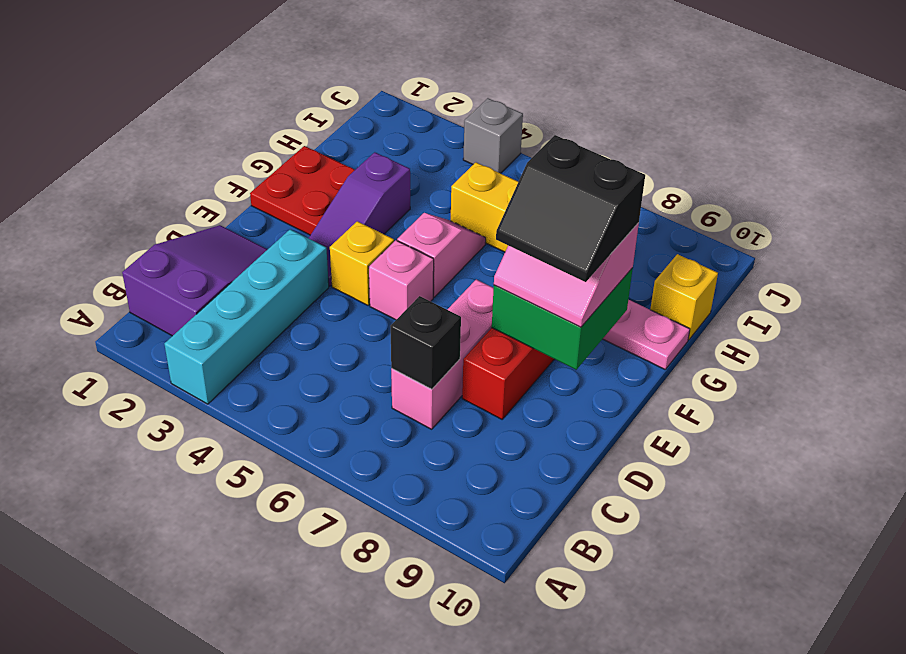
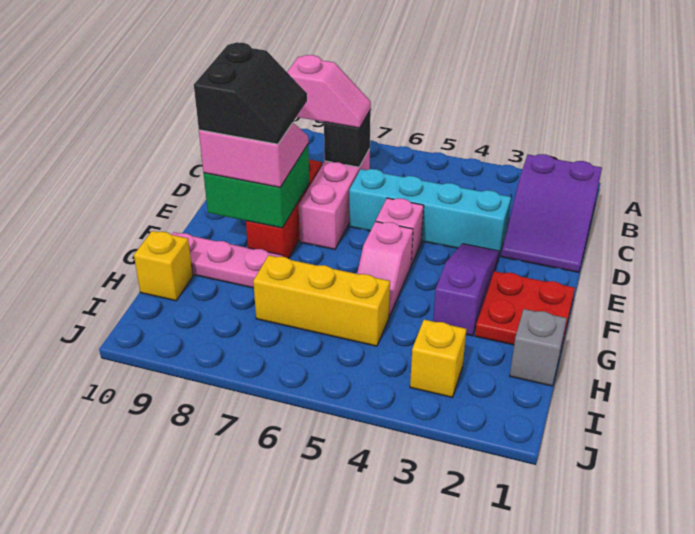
cyan 1x4 brick [165,229,329,404] -> cyan 1x4 brick turned to [349,169,511,255]
none -> pink 1x2 slope [287,55,371,128]
yellow 1x1 brick [330,221,394,305] -> yellow 1x1 brick moved to [410,320,466,397]
black 2x2 slope [496,135,645,282] -> black 2x2 slope turned to [194,42,307,144]
grey 1x1 brick [463,98,523,173] -> grey 1x1 brick moved to [510,309,567,386]

